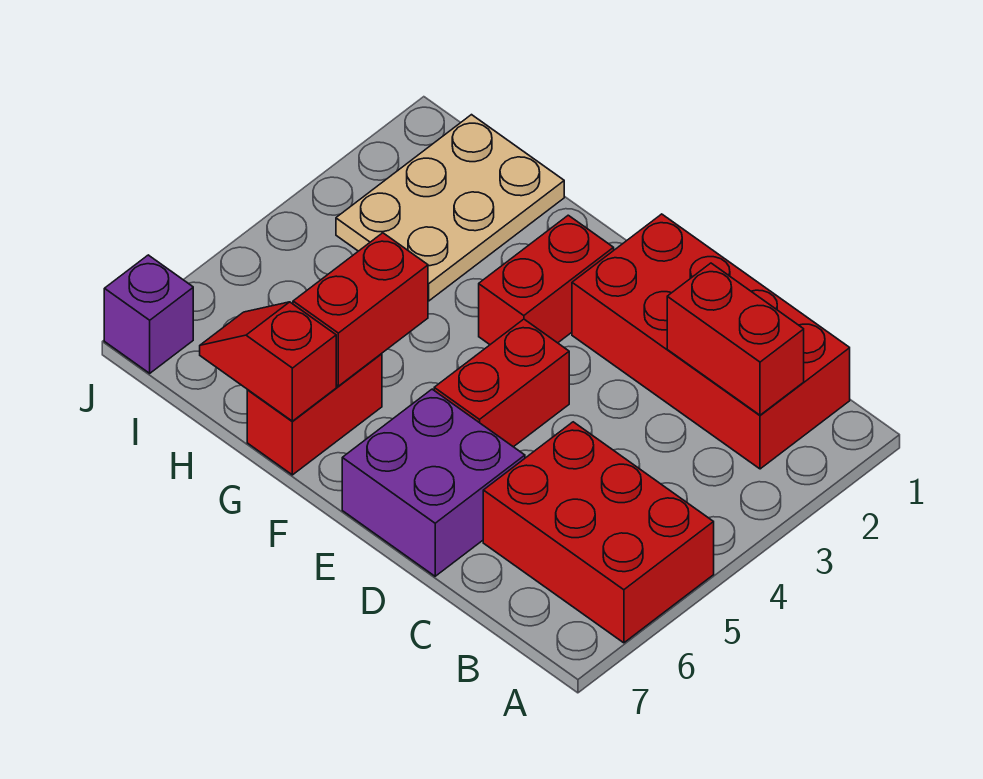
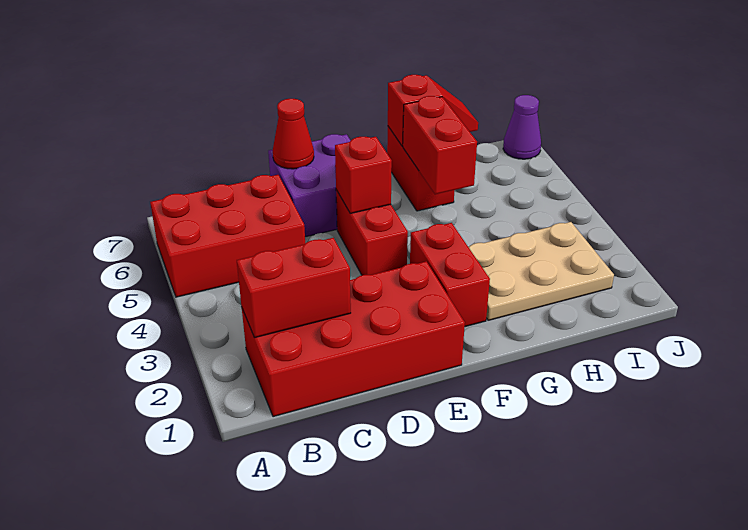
none -> red 1x1 cone [273,99,314,169]
none -> red 1x1 brick [335,137,392,213]
tan 2x3 plate [336,115,564,301] -> tan 2x3 plate turned to [469,222,614,320]
purple 1x1 brick [104,255,193,373] -> purple 1x1 cone [503,95,541,159]

